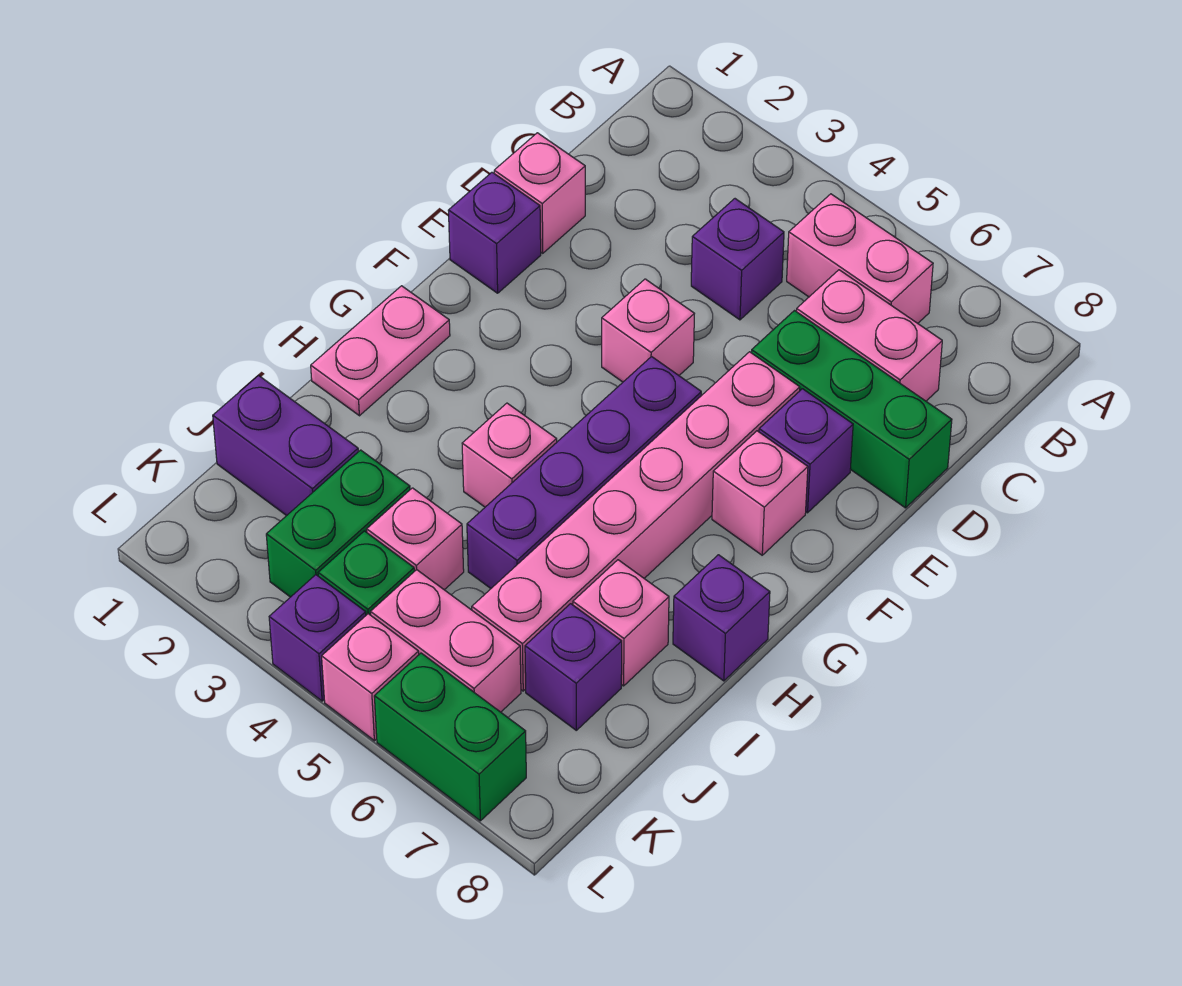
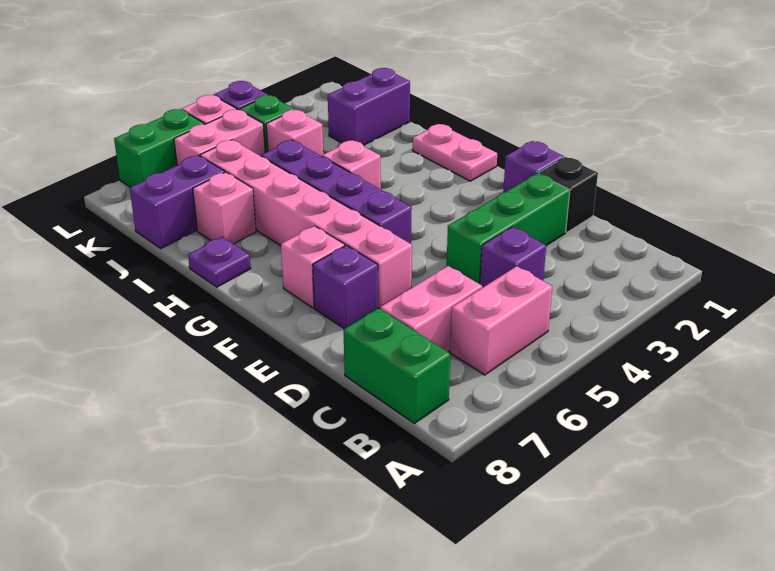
pink 1x1 brick [494,133,585,253] -> black 1x1 brick [539,157,598,232]
green 1x3 brick [752,311,952,508] -> green 1x3 brick moved to [446,173,570,284]
pink 1x1 brick [602,279,694,382] -> none
purple 1x1 brick [673,555,770,681] -> purple 1x1 plate [188,237,251,287]
green 1x2 brick [266,450,410,597] -> green 1x2 brick moved to [343,308,450,423]
purple 1x1 brick [525,604,622,730] -> purple 1x2 brick [130,155,225,248]

